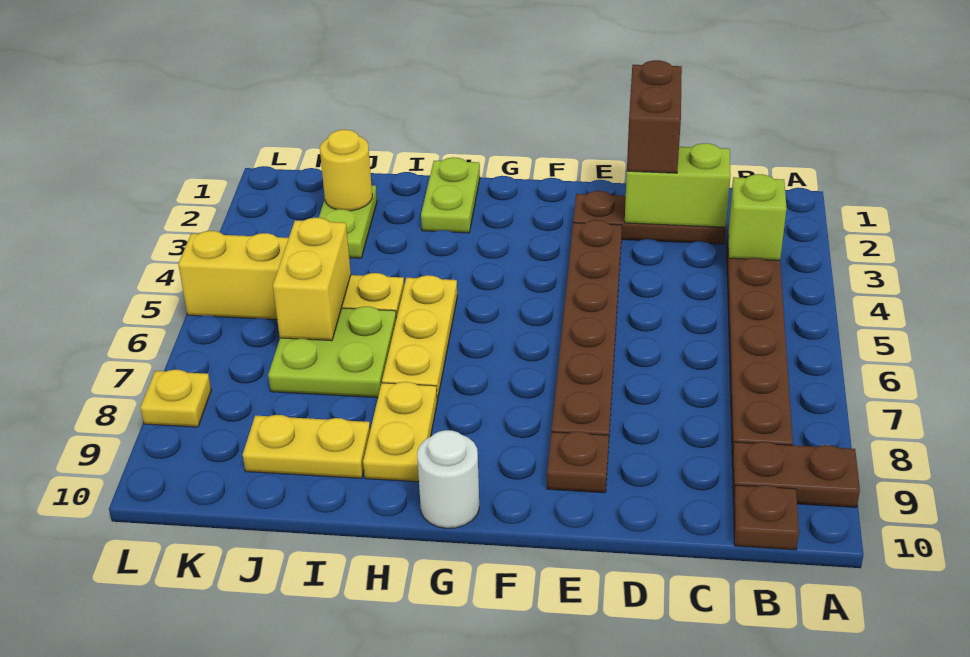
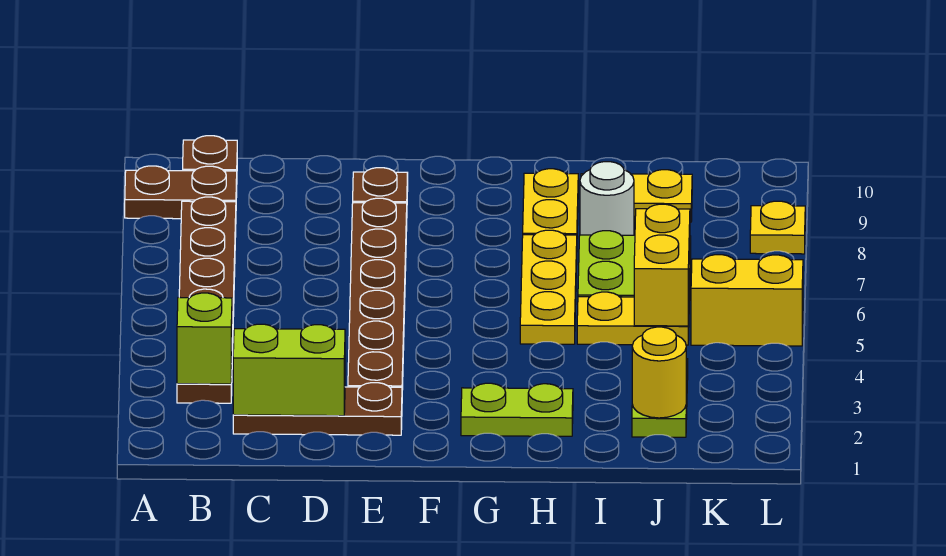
brown 1x2 brick [627,60,682,173] -> none
white 1x1 round brick [417,430,479,528] -> white 1x1 round brick moved to [580,162,634,235]
lime 1x2 plate [421,157,480,233] -> lime 1x2 plate turned to [461,383,573,436]

